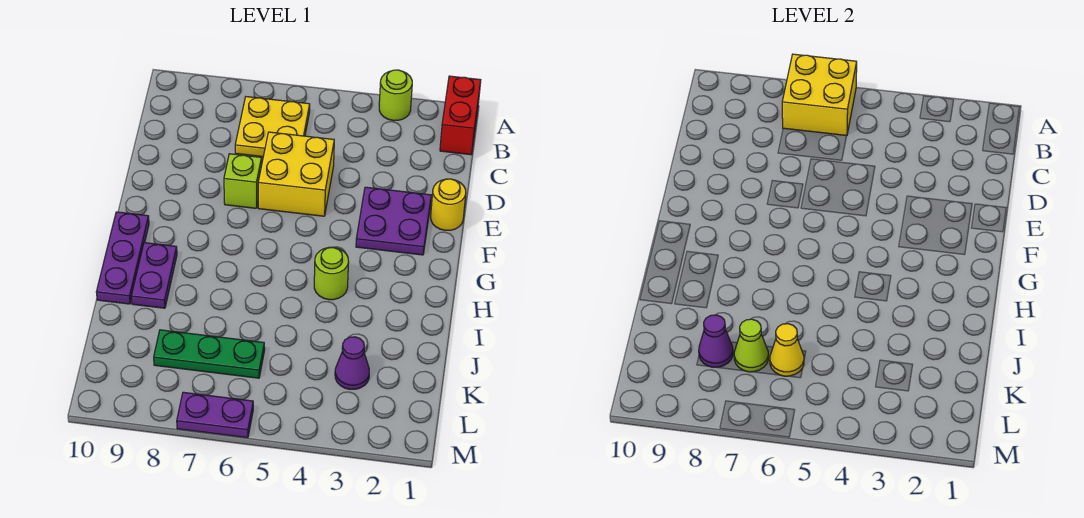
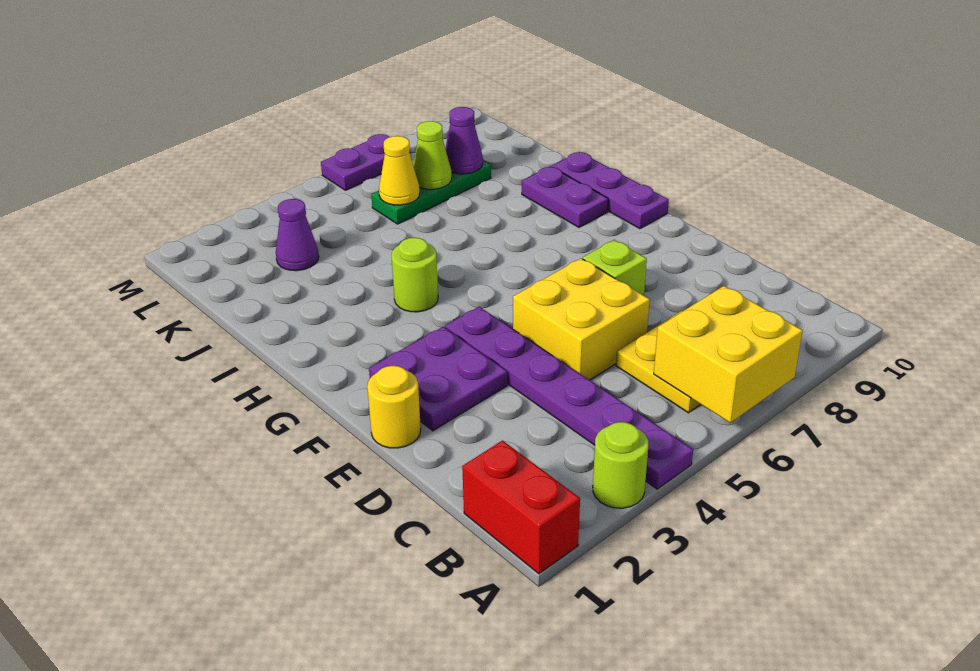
none -> purple 1x6 plate [445,307,693,489]

